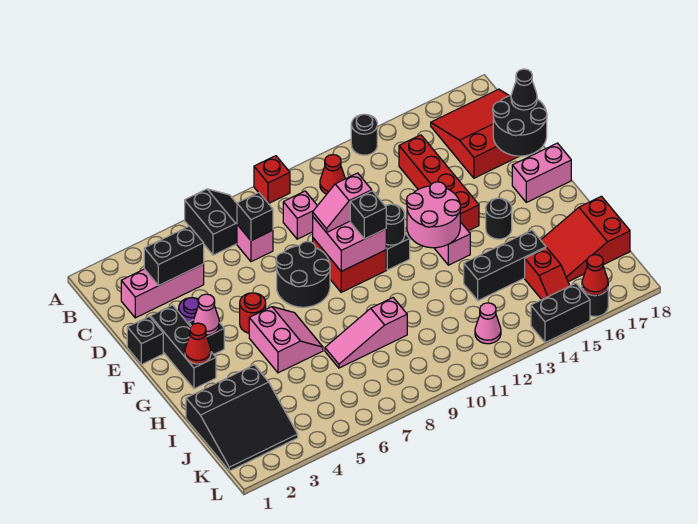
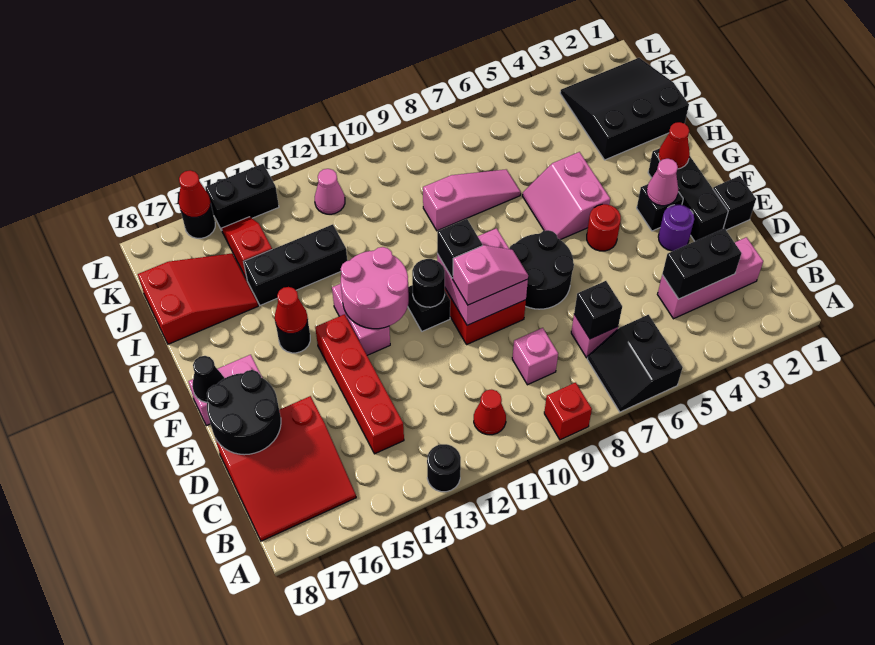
black 1x1 cone [511,69,537,110] -> black 1x1 cone moved to [192,356,224,402]
none -> red 1x1 cone [275,287,308,334]

